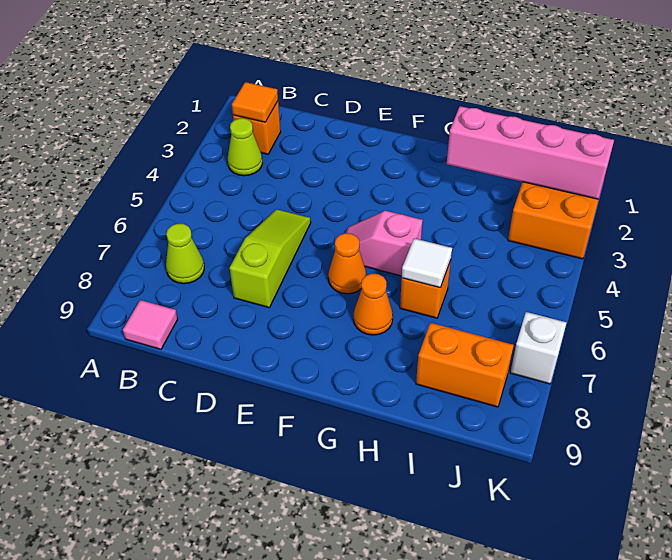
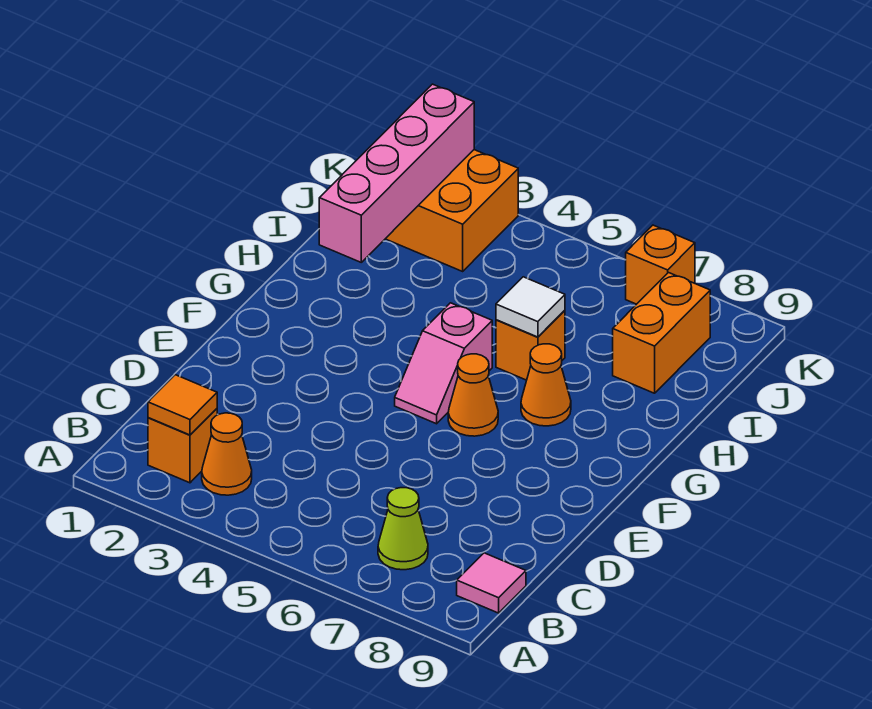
lime 1x1 cone [228,118,263,176] -> orange 1x1 cone [202,413,252,495]
lime 1x3 slope [230,209,311,308] -> none
white 1x1 brick [510,312,567,384] -> orange 1x1 brick [626,225,695,304]

